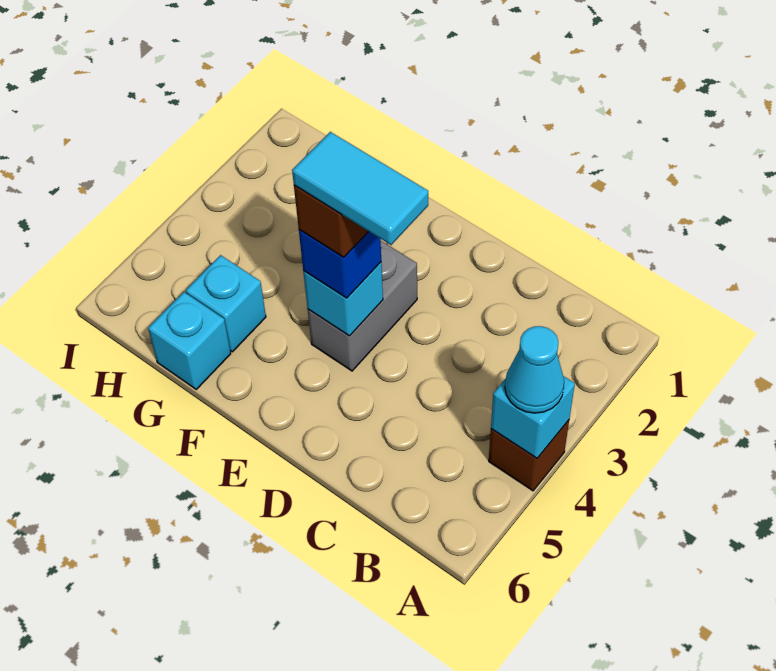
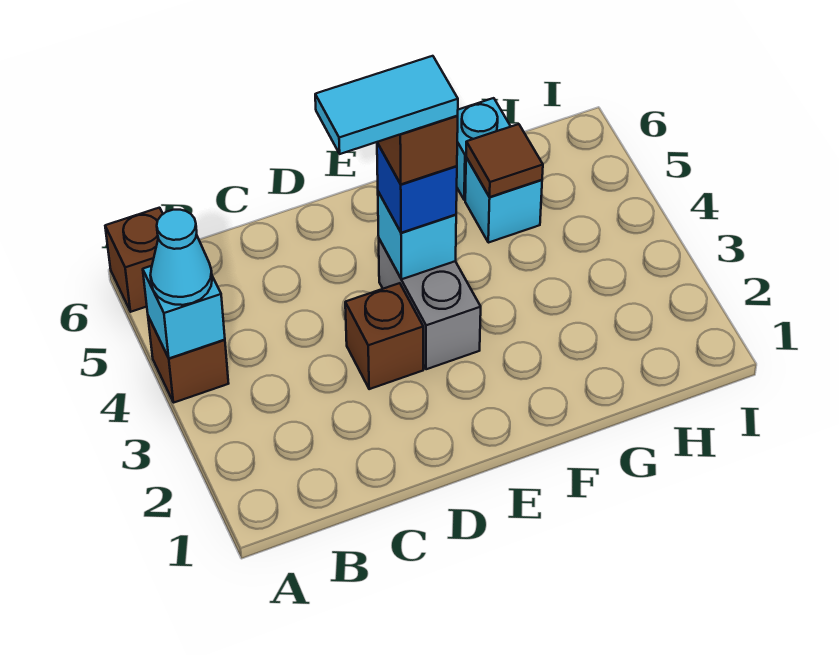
none -> brown 1x1 brick [105,208,163,312]
none -> brown 1x1 brick [345,283,423,389]
none -> brown 1x1 tile [466,124,543,197]

